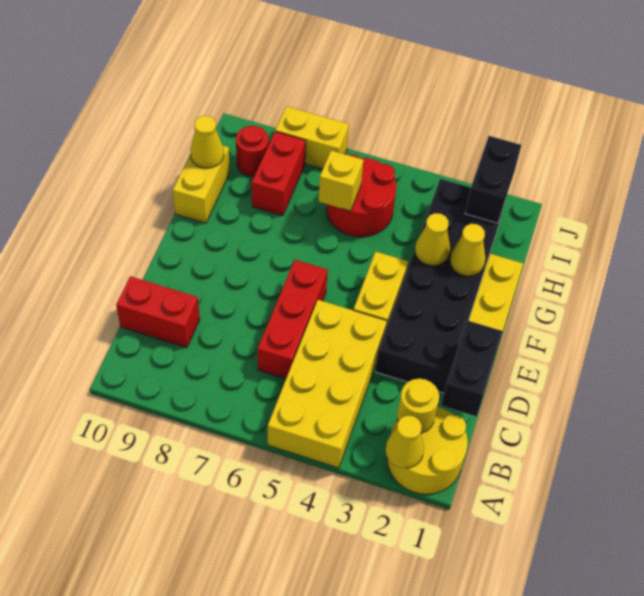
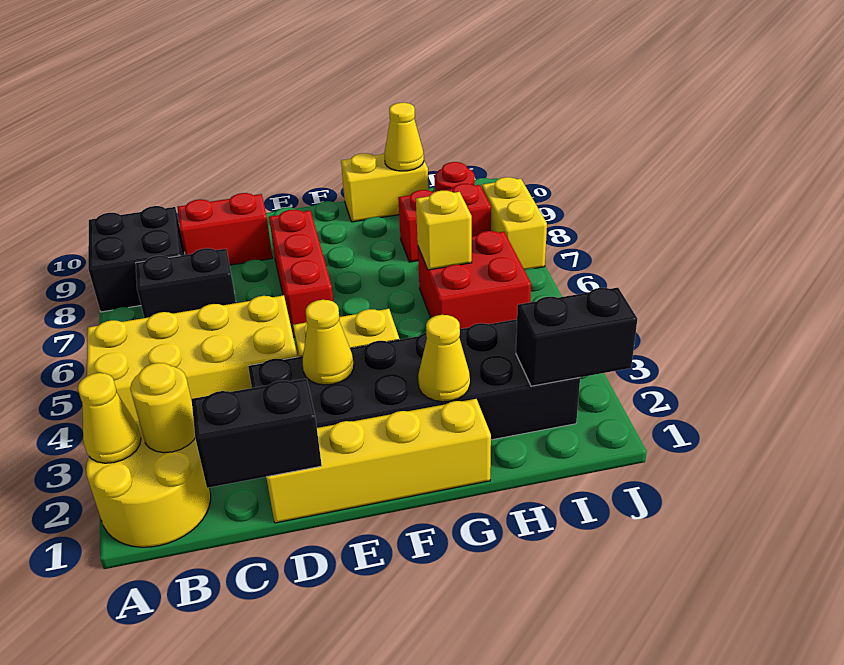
none -> black 2x2 brick [88,206,185,312]
none -> black 1x2 brick [136,248,236,318]
red 1x3 brick [258,260,328,379] -> red 1x3 brick turned to [269,210,333,338]
red 1x2 brick [116,276,200,348] -> red 1x2 brick turned to [178,193,273,265]
yellow 1x1 cone [415,213,450,266] -> yellow 1x1 cone moved to [303,300,354,385]
red 2x2 round brick [326,154,396,237] -> red 2x2 brick [418,231,531,329]

